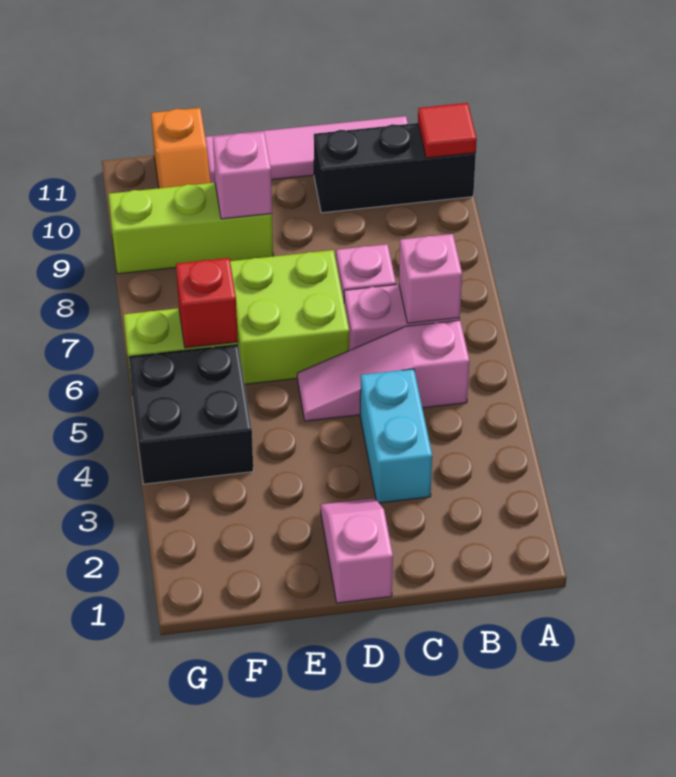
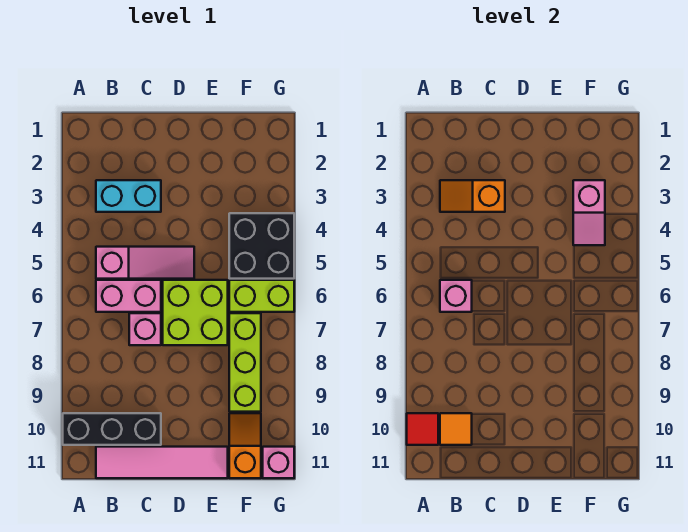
none -> orange 1x2 slope [440,180,505,212]
none -> orange 1x1 tile [440,413,472,445]
cyan 1x2 brick [360,369,432,503] -> cyan 1x2 brick turned to [96,180,161,212]
pink 1x2 slope [320,498,393,603] -> pink 1x2 slope moved to [573,180,605,245]
lime 1x3 brick [108,183,273,274] -> lime 1x3 brick turned to [229,313,261,412]
pink 1x1 brick [213,132,272,219] -> pink 1x1 brick moved to [263,447,294,478]
red 1x1 brick [176,258,238,348] -> none

